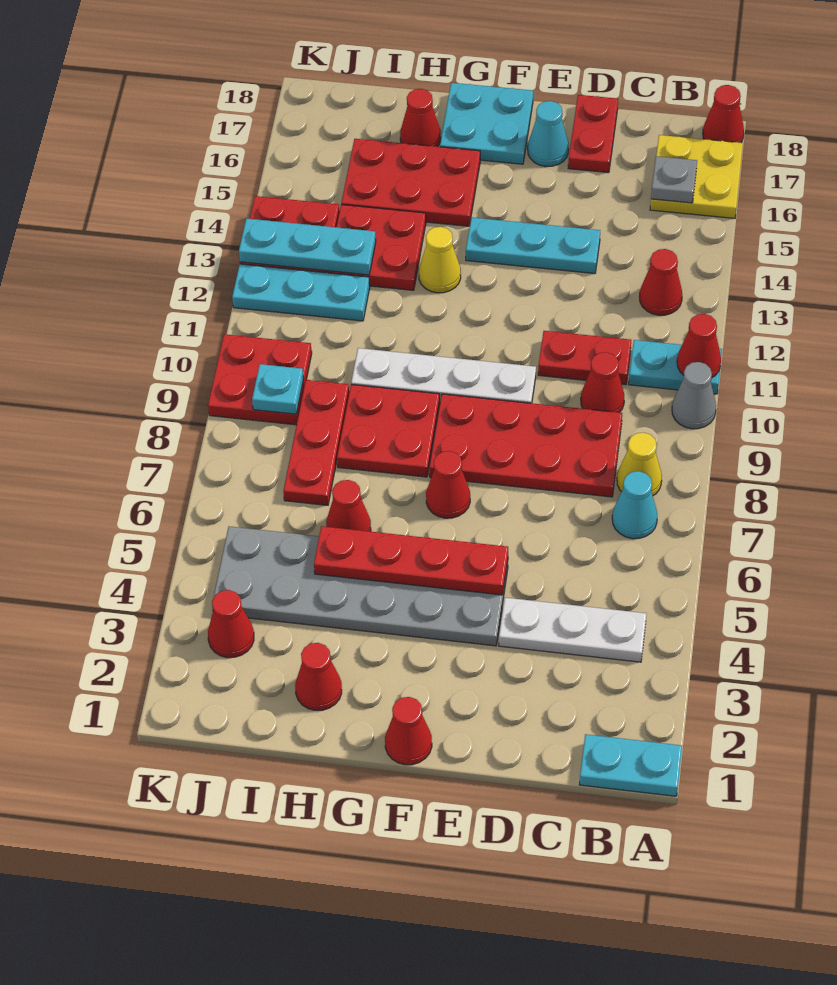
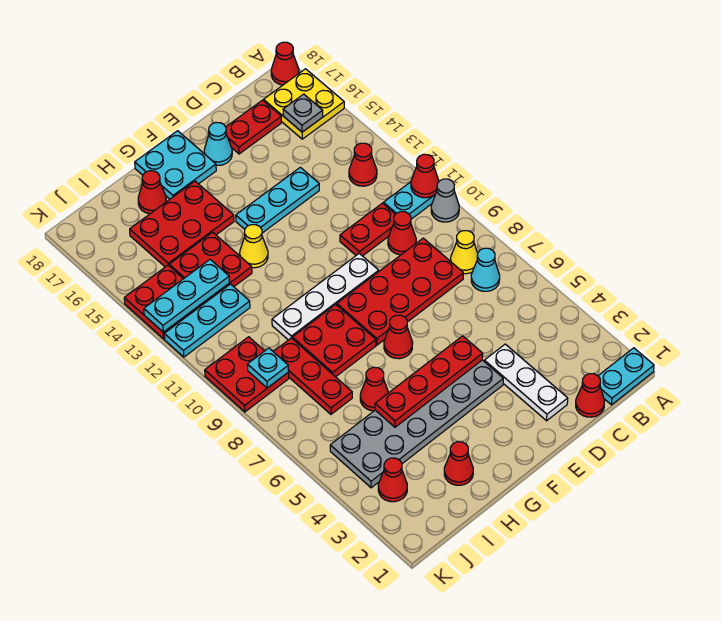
white 1x3 plate [499,598,646,662] -> white 1x3 plate turned to [484,344,568,421]
red 1x2 plate [568,95,618,173] -> red 1x2 plate turned to [226,100,281,154]
red 1x1 cone [385,697,432,765] -> red 1x1 cone moved to [576,374,605,417]

